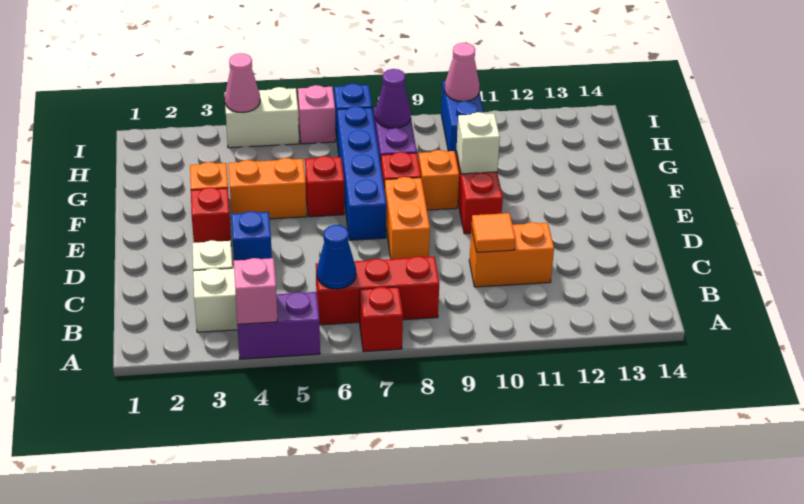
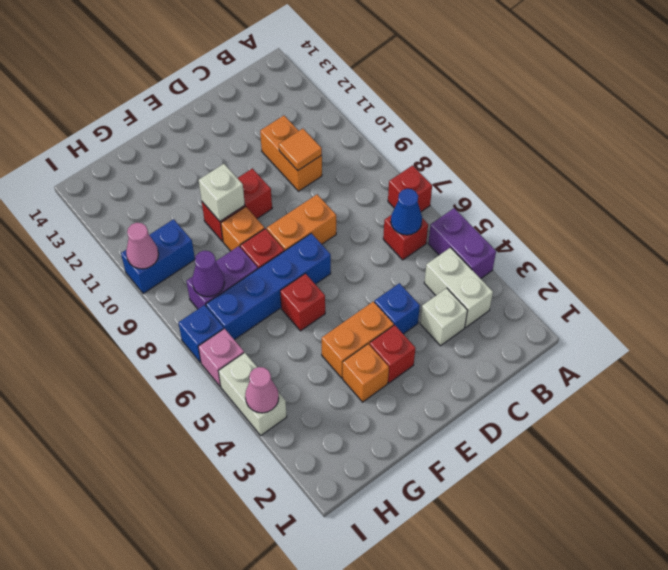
pink 1x1 brick [234,258,277,324] -> none
red 1x3 brick [316,256,439,325] -> red 1x1 brick [383,215,428,260]
orange 1x2 brick [228,158,306,219] -> orange 1x2 brick turned to [322,301,394,378]

